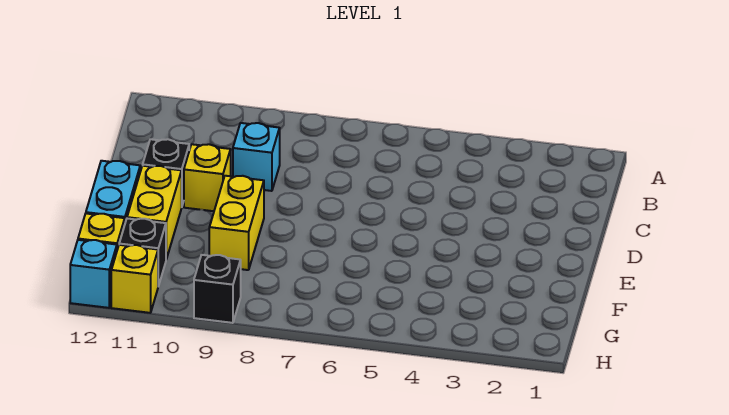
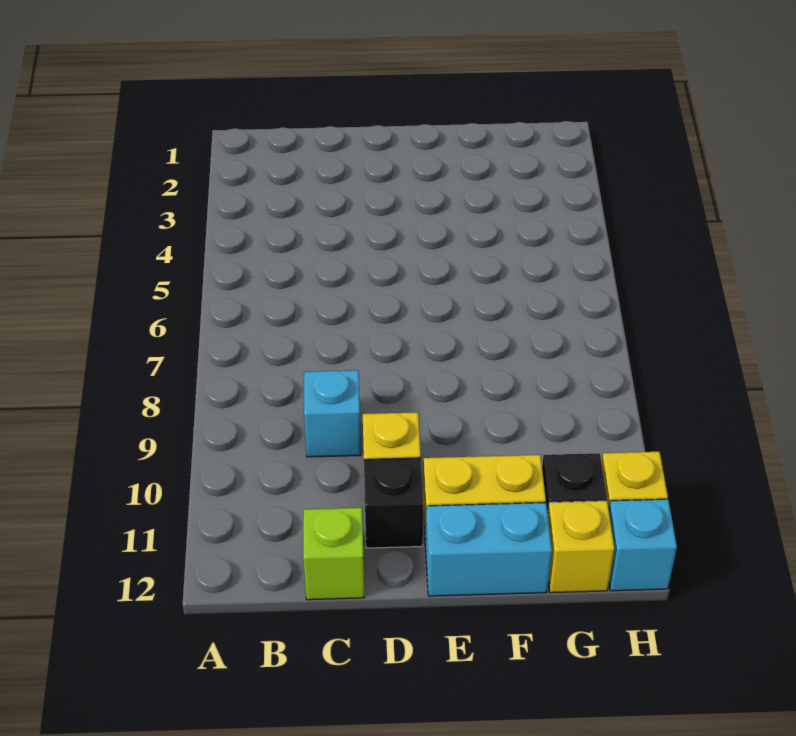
none -> lime 1x1 brick [303,508,364,600]
yellow 1x2 brick [209,176,264,270] -> none
black 1x1 brick [194,255,241,323] -> none

